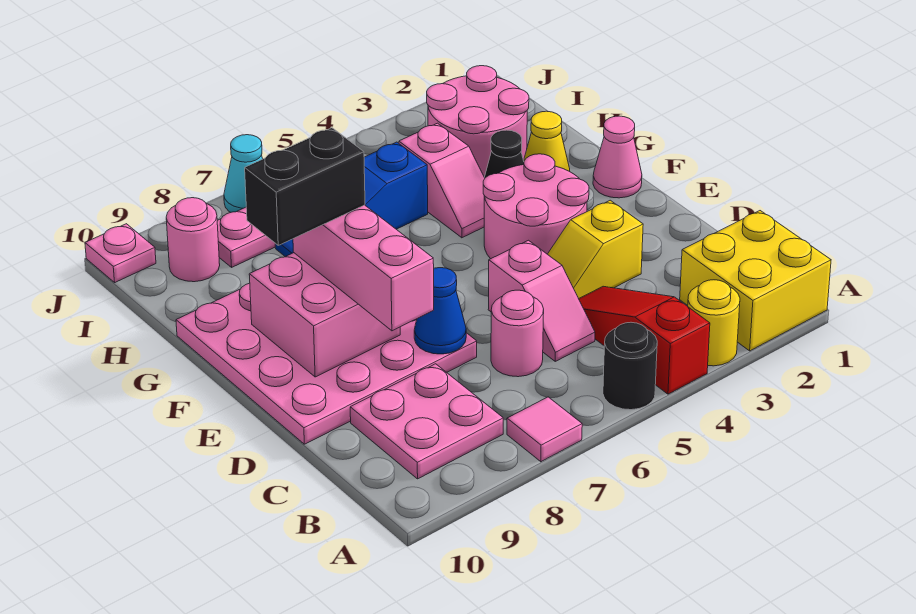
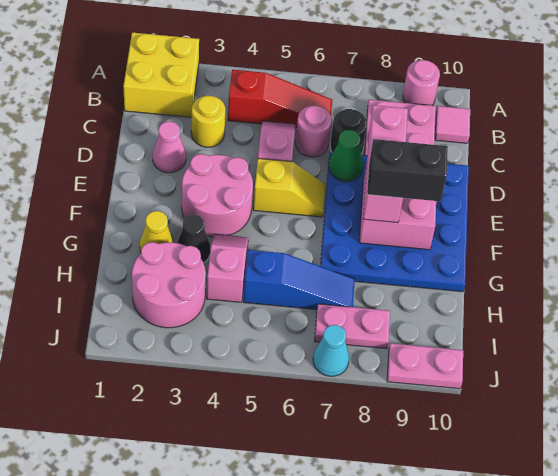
yellow 1x1 round brick [688,280,740,366] -> yellow 1x1 round brick moved to [191,96,225,147]
red 1x3 slope [579,286,710,394] -> red 1x3 slope turned to [228,70,332,127]
black 1x1 round brick [603,322,657,410] -> black 1x1 round brick moved to [330,109,367,153]
pink 1x1 tile [507,397,582,462] -> pink 1x1 tile moved to [435,106,470,143]
yellow 1x2 slope [548,200,643,299] -> yellow 1x2 slope moved to [253,158,325,217]
pink 4x4 plate [176,283,477,444] -> blue 4x4 plate [321,152,469,292]
blue 1x1 cone [414,268,466,354] -> green 1x1 cone [329,130,363,181]
pink 1x1 cone [593,116,642,198] -> pink 1x1 cone moved to [153,121,186,173]
pink 1x1 round brick [166,198,220,282] -> pink 1x1 round brick moved to [403,60,440,105]
pink 1x1 plate [85,224,156,282] -> pink 1x2 plate [387,343,463,389]

